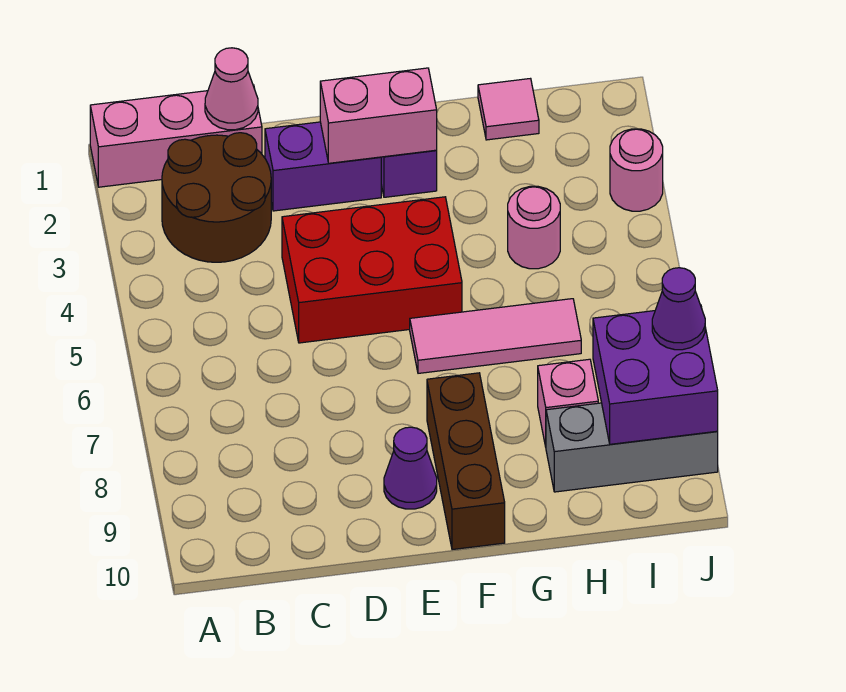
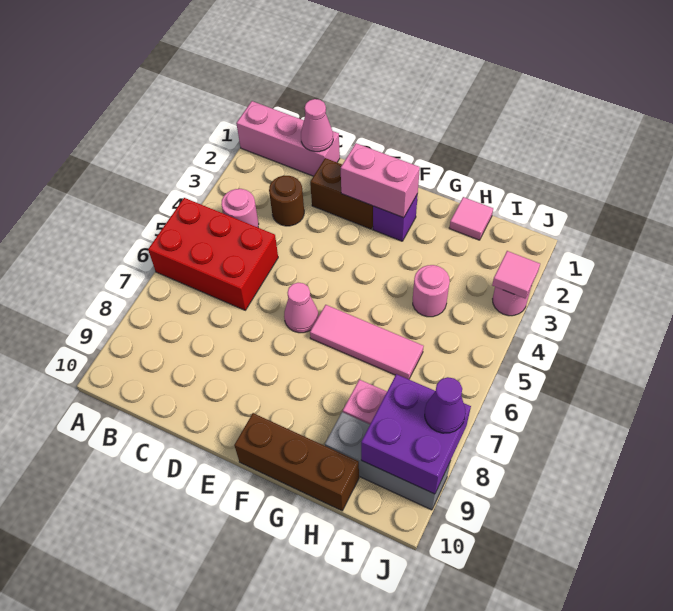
brown 2x2 round brick [162,133,271,262] -> brown 1x1 round brick [269,176,304,226]
none -> pink 1x1 round brick [221,189,259,227]
purple 1x2 brick [265,122,381,211] -> brown 1x2 brick [310,158,373,229]
red 2x3 brick [282,197,462,343] -> red 2x3 brick moved to [148,198,278,310]
none -> pink 1x1 cone [284,283,318,333]
purple 1x1 cone [384,427,437,509] -> none
brown 1x3 brick [427,373,505,550] -> brown 1x3 brick turned to [234,413,359,511]
none -> pink 1x1 tile [492,251,540,298]

